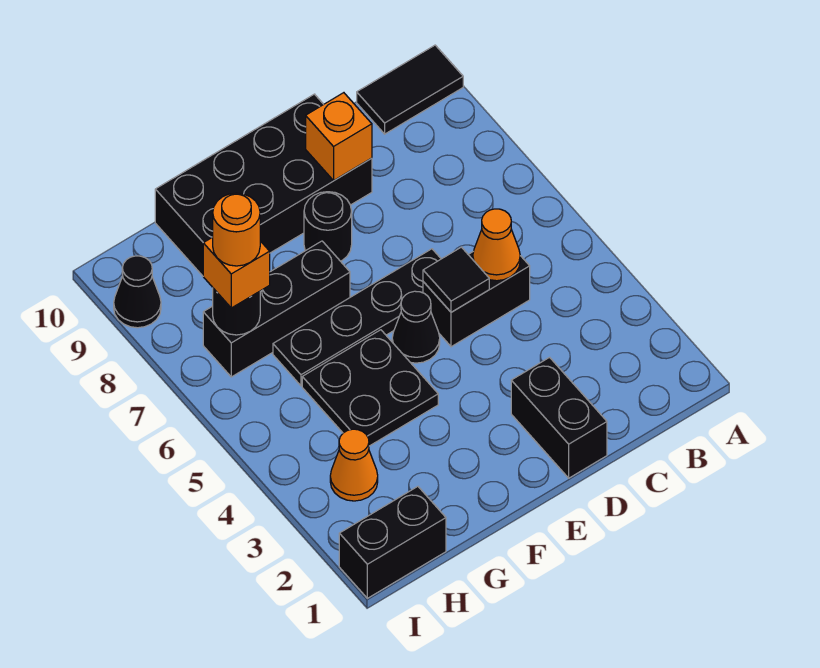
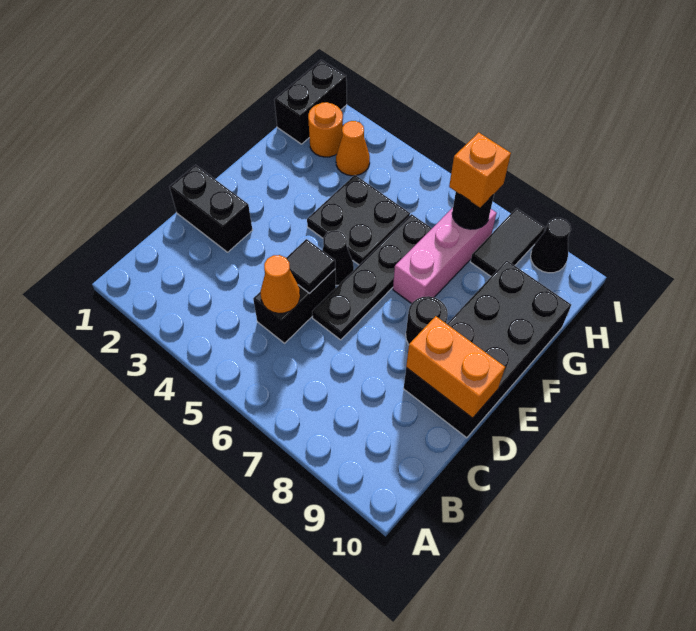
black 1x2 tile [357,45,463,134] -> black 1x2 tile moved to [470,208,545,276]
orange 1x1 brick [306,93,372,180] -> orange 1x2 brick [406,316,505,418]
black 1x3 brick [203,241,350,377] -> pink 1x3 brick [393,208,497,304]
orange 1x1 round brick [213,193,260,266] -> orange 1x1 round brick moved to [308,102,343,157]

